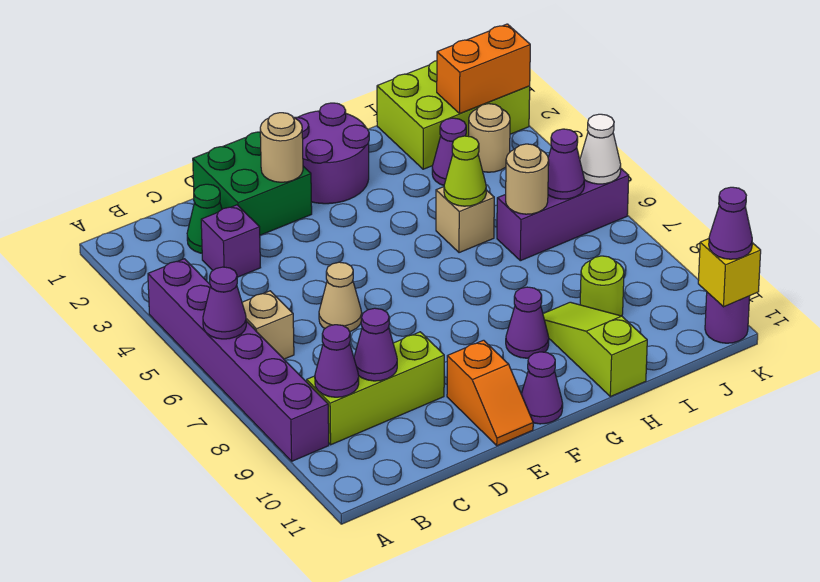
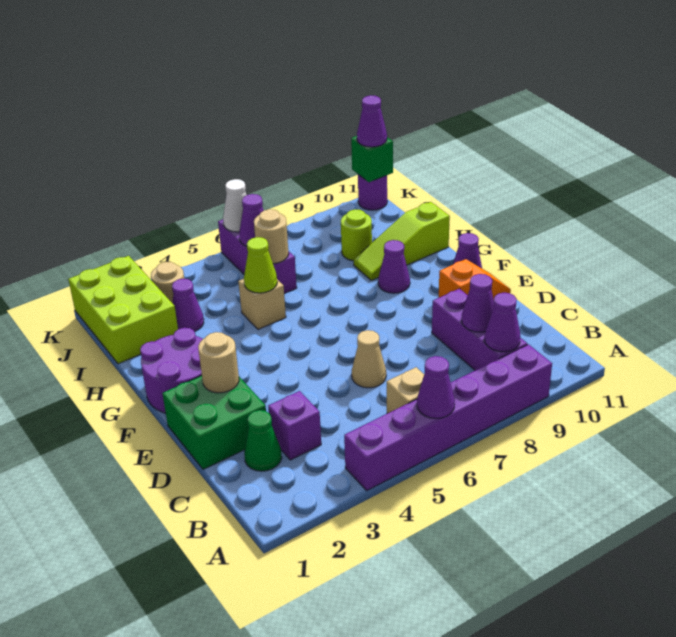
lime 1x3 brick [307,332,444,445] -> purple 1x3 brick [432,289,527,370]
orange 1x2 brick [437,24,530,114] -> none
yellow 1x1 brick [698,239,761,307] -> green 1x1 brick [351,136,393,182]

